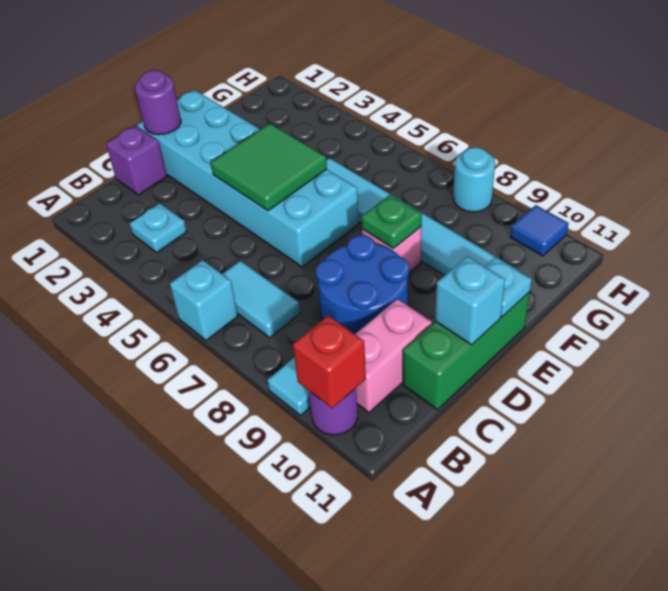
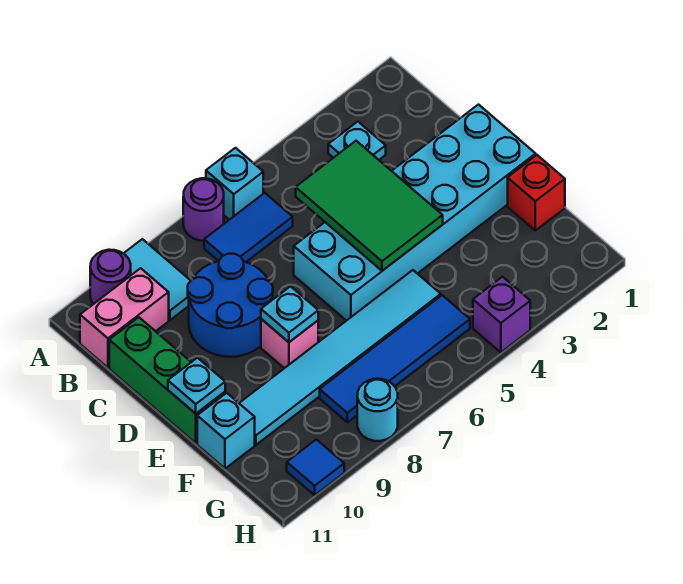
red 1x1 brick [293,316,366,408] -> red 1x1 brick moved to [508,155,565,231]
cyan 1x2 tile [223,261,300,338] -> blue 1x2 tile [204,193,293,262]
pink 1x2 brick [355,299,432,412] -> pink 1x2 brick turned to [80,268,169,368]
purple 1x1 brick [106,126,167,195] -> purple 1x1 brick moved to [473,277,530,352]
purple 1x1 round brick [135,70,181,135] -> purple 1x1 round brick moved to [183,178,224,241]
green 2x2 tile [211,124,327,211] -> green 2x3 tile [296,141,443,271]
cyan 1x1 brick [435,256,505,345] -> cyan 1x1 brick moved to [197,393,255,469]
green 1x1 plate [362,195,422,249] -> cyan 1x1 plate [261,286,318,342]
none -> blue 1x4 tile [320,295,470,422]

